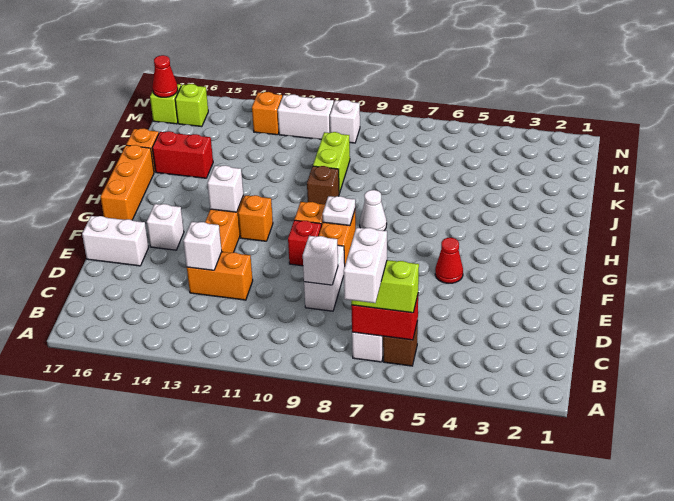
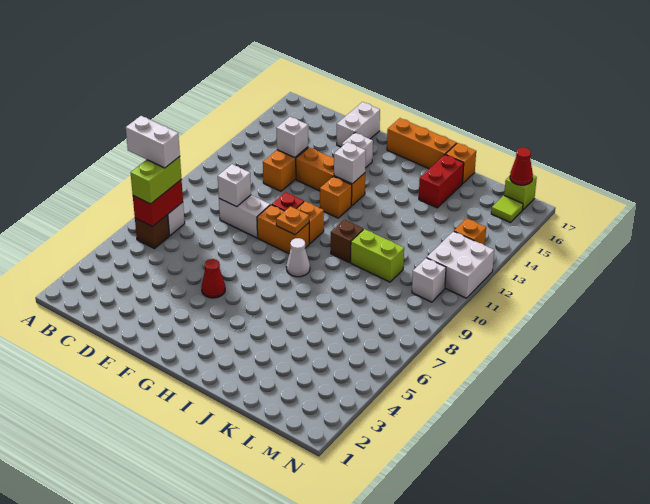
white 1x1 plate [323,196,355,226] -> orange 1x1 plate [276,206,309,235]
white 1x2 brick [278,95,334,140] -> white 2x2 brick [427,231,494,298]
lime 1x1 brick [175,84,208,127] -> lime 1x1 tile [491,195,523,223]

